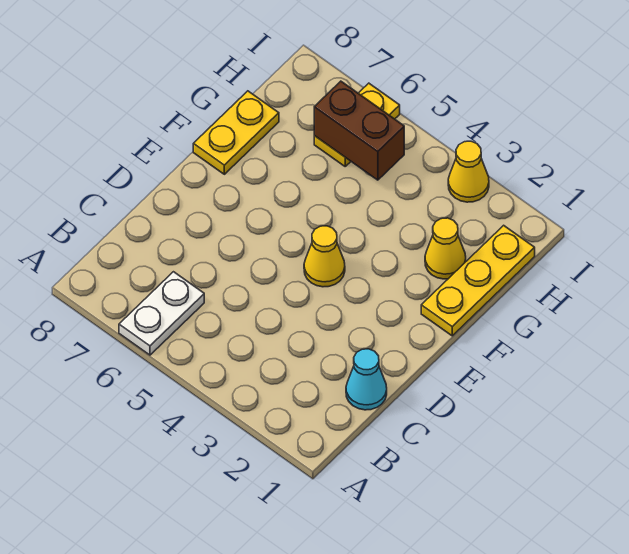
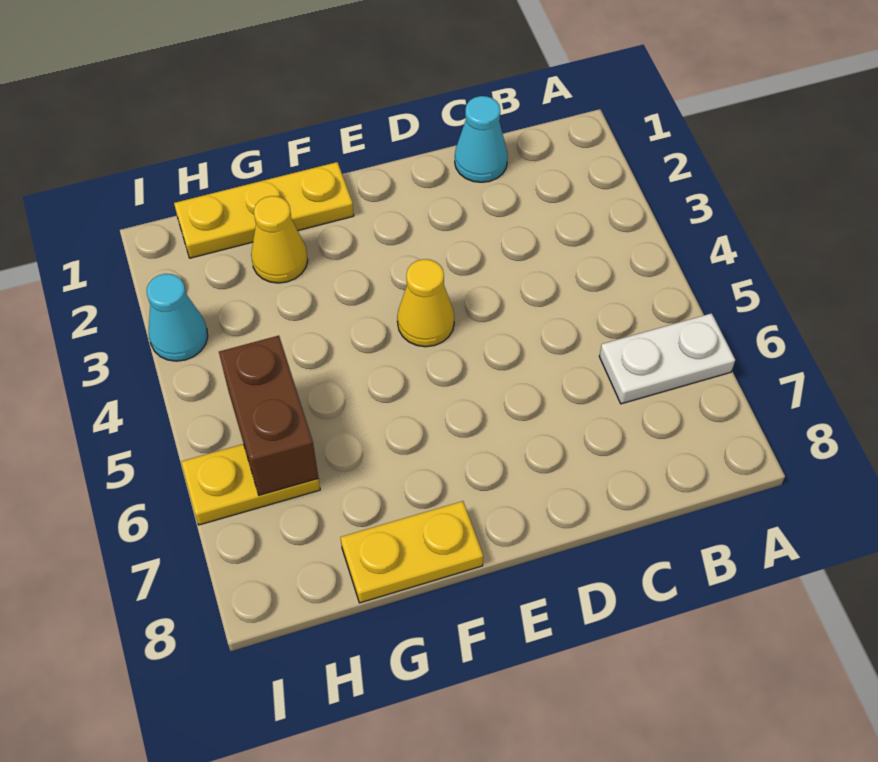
yellow 1x1 cone [448,141,489,202] -> cyan 1x1 cone [147,274,208,361]

